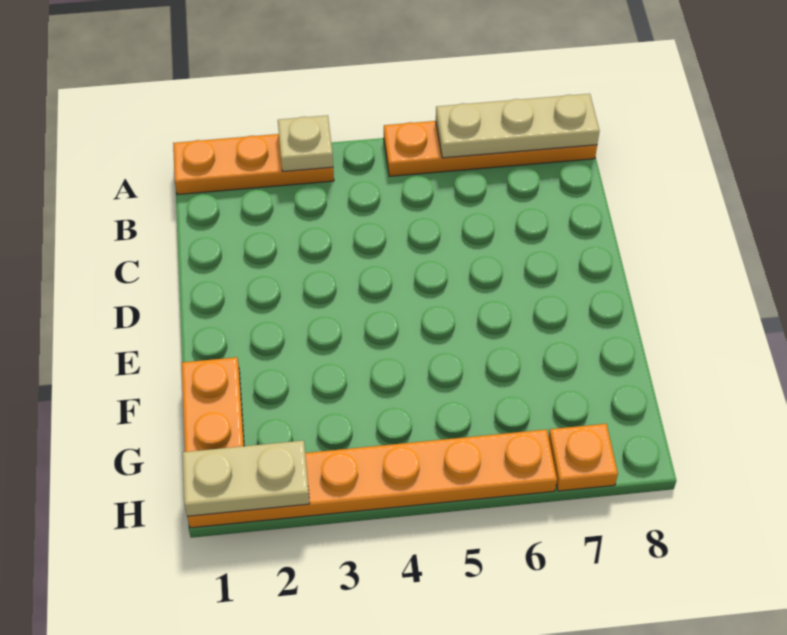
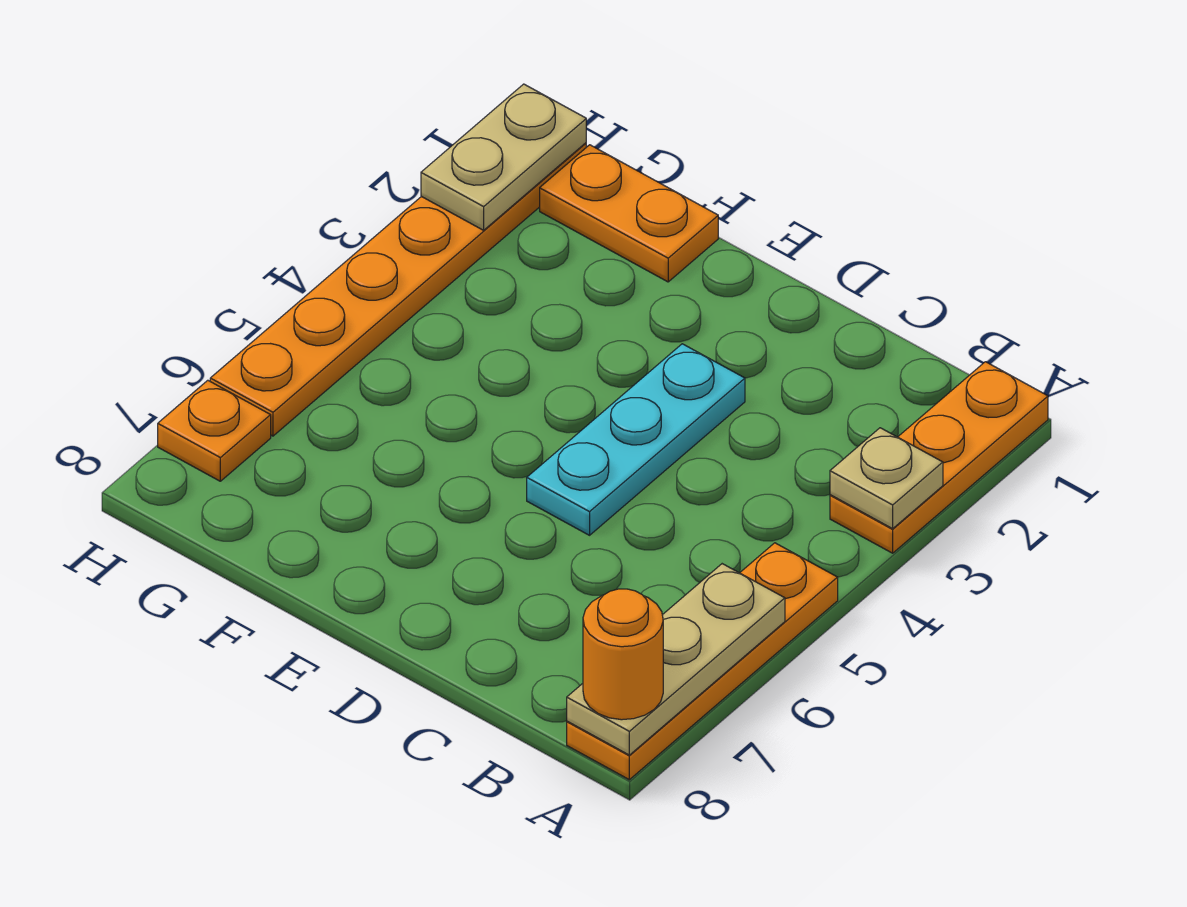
none -> orange 1x1 round brick [583,589,663,720]
none -> cyan 1x3 plate [527,344,745,535]

